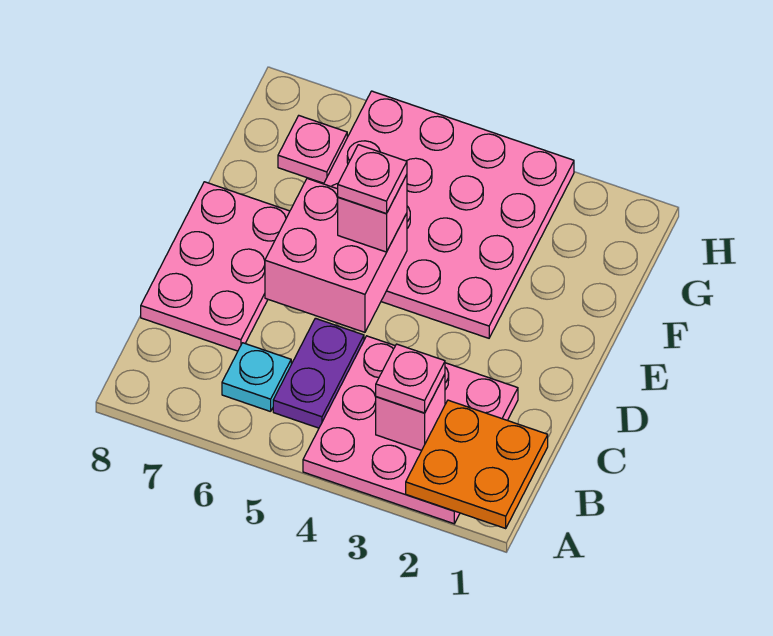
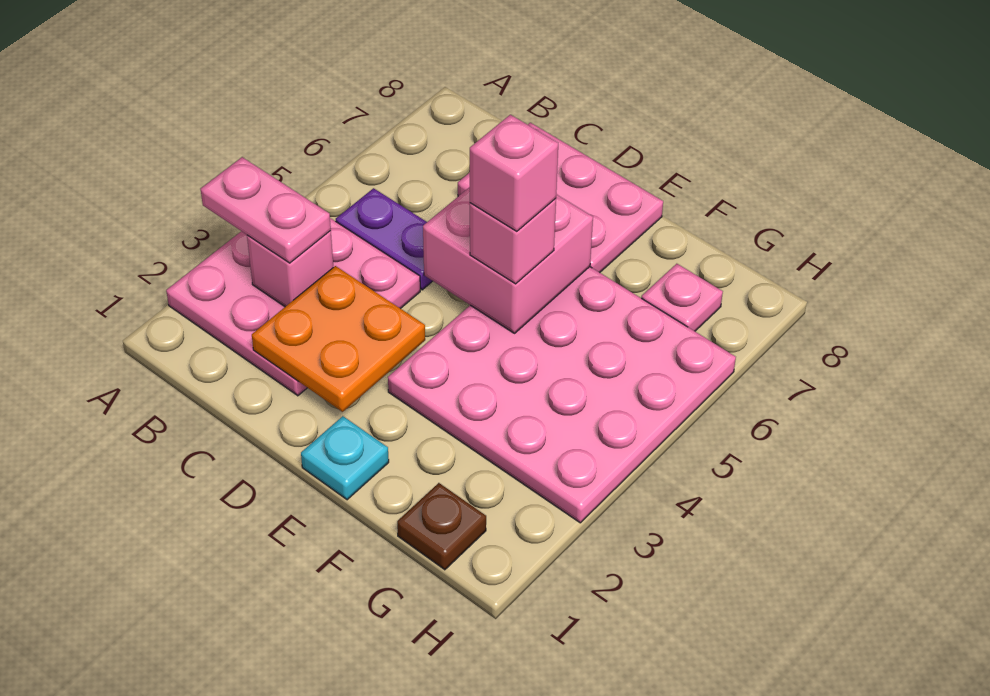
orange 2x2 plate [406,400,548,528] -> orange 2x2 plate moved to [252,266,425,412]
pink 1x1 plate [376,344,445,413] -> pink 1x2 plate [201,157,331,263]
cyan 1x1 plate [222,343,291,412] -> cyan 1x1 plate moved to [301,416,389,500]
pink 1x1 plate [338,145,407,214] -> pink 1x1 brick [469,115,558,231]
none -> brown 1x1 plate [397,483,486,570]

